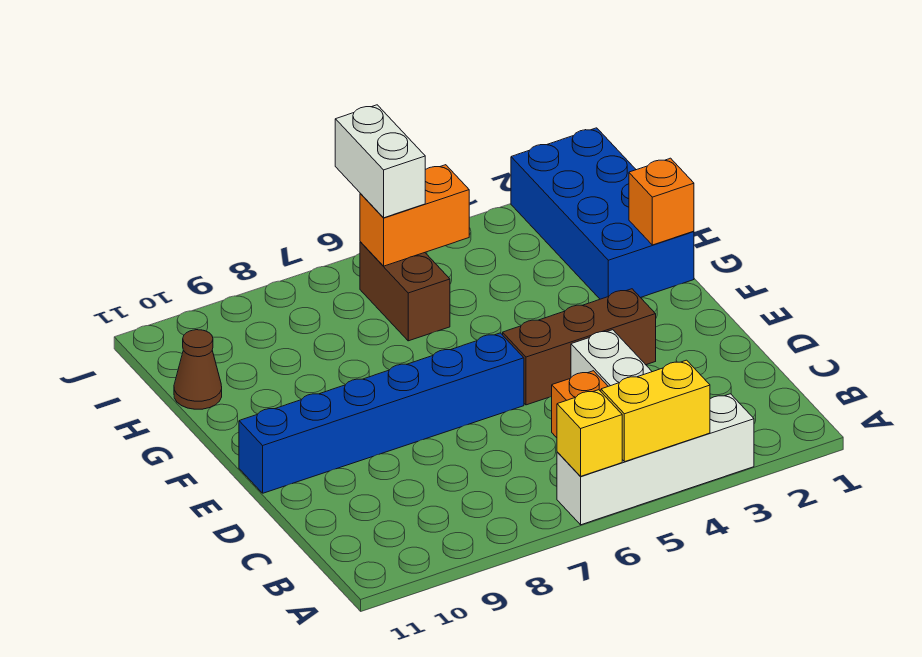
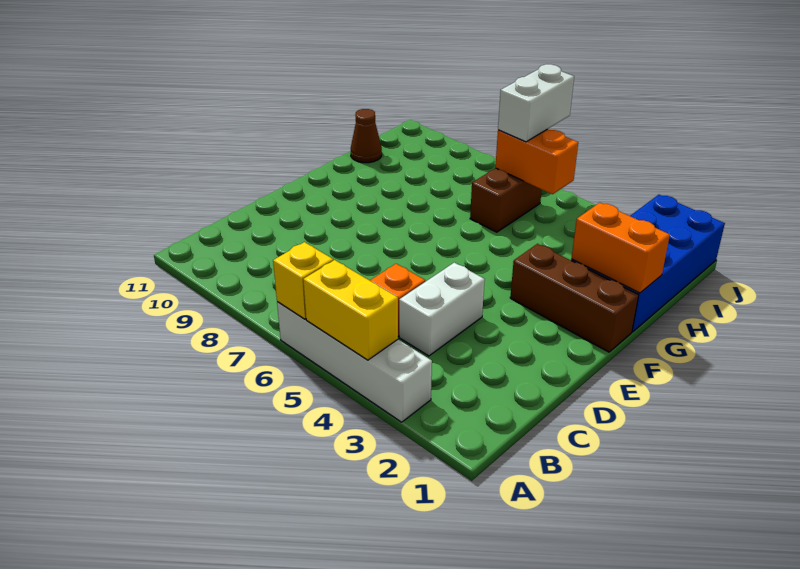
brown 1x3 brick [503,289,656,405] -> brown 1x3 brick moved to [510,244,639,352]
blue 1x6 brick [239,333,524,493] -> none
orange 1x1 brick [629,158,694,245] -> orange 1x2 brick [572,203,670,293]

